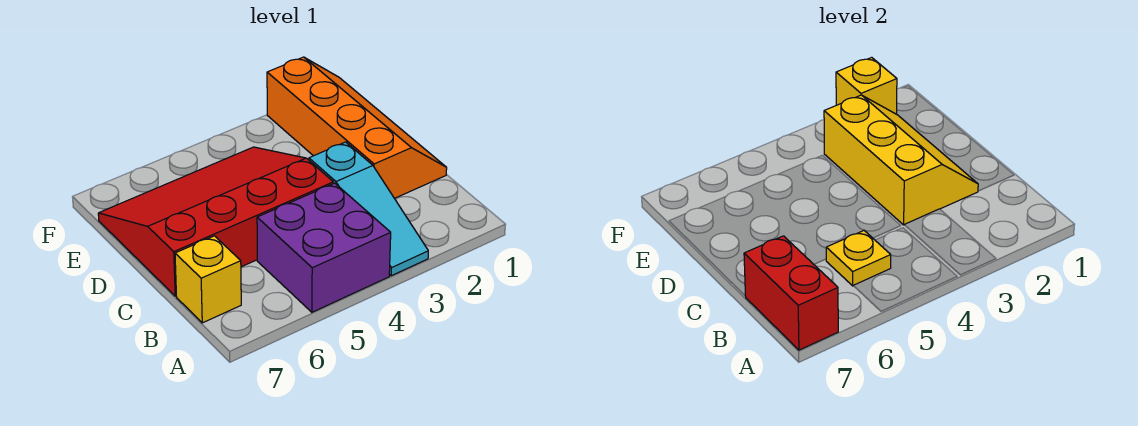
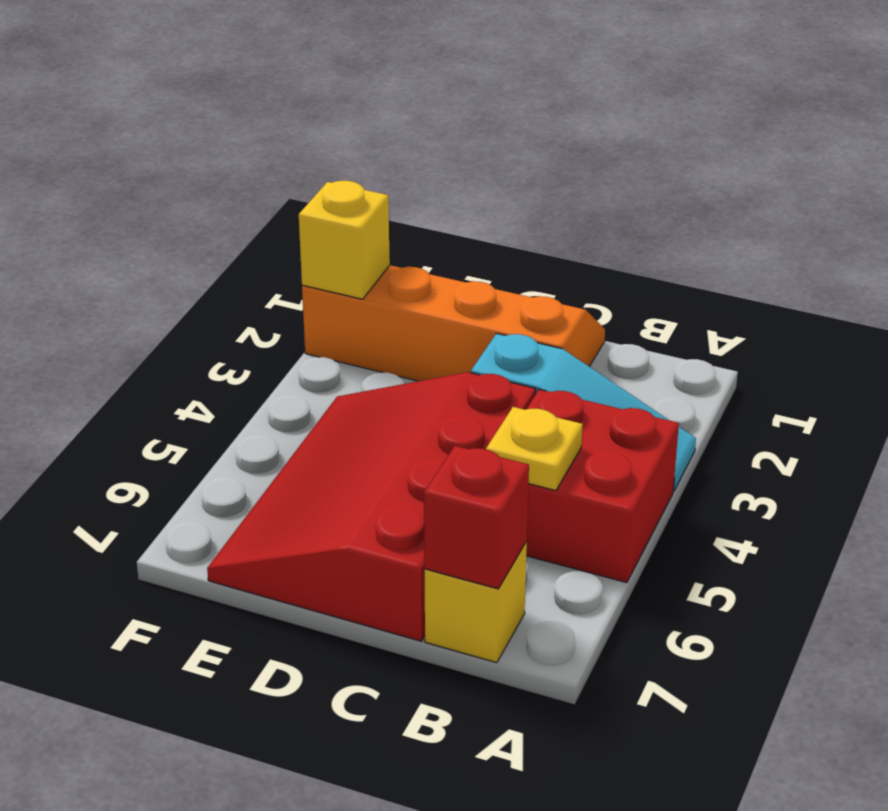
purple 2x2 brick [257,183,391,312] -> red 2x2 brick [526,389,679,583]
red 1x2 brick [744,236,838,350] -> red 1x1 brick [424,446,529,589]
yellow 2x3 slope [824,95,978,225] -> none

